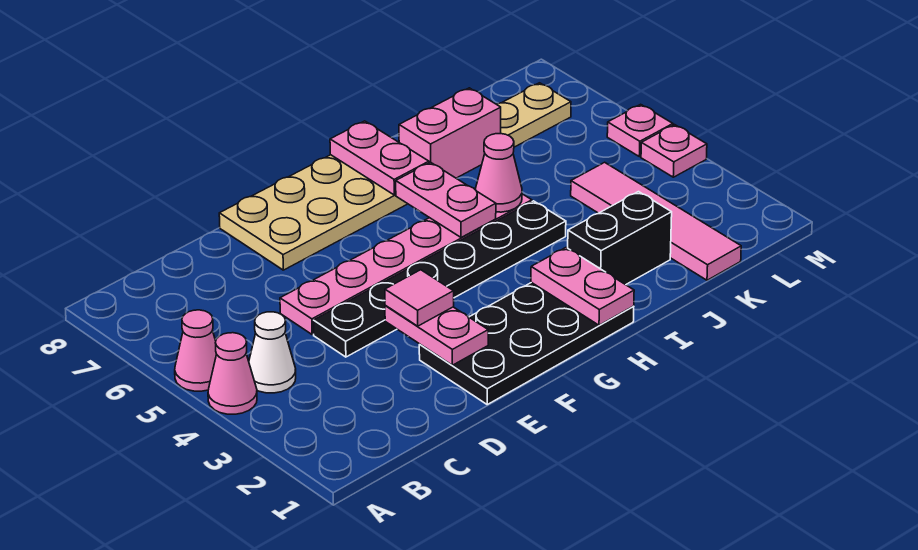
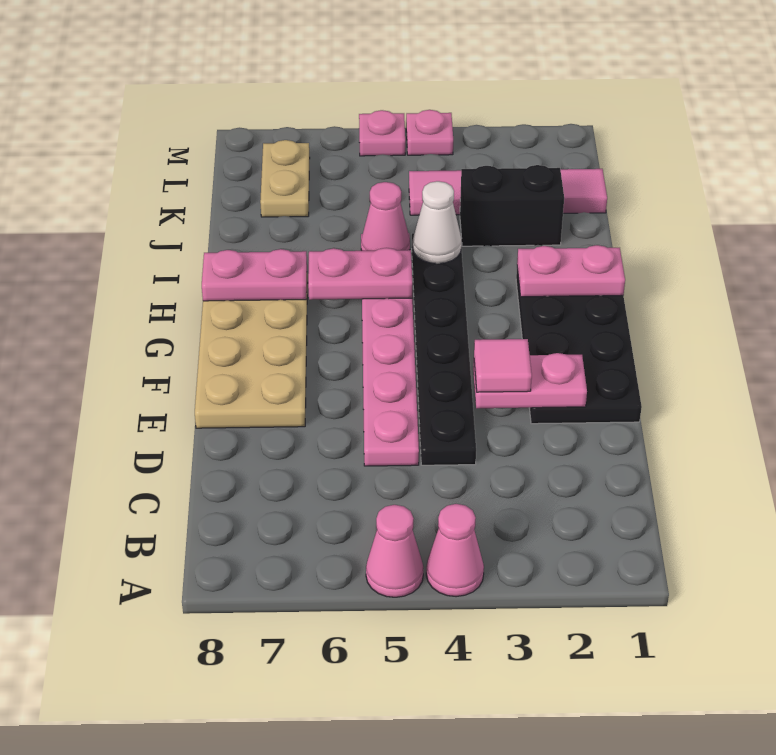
white 1x1 cone [249,312,296,393] -> white 1x1 cone moved to [413,181,462,264]
black 1x2 brick [568,192,672,285] -> black 1x2 brick turned to [460,165,564,246]
pink 1x2 brick [399,88,501,178] -> none

